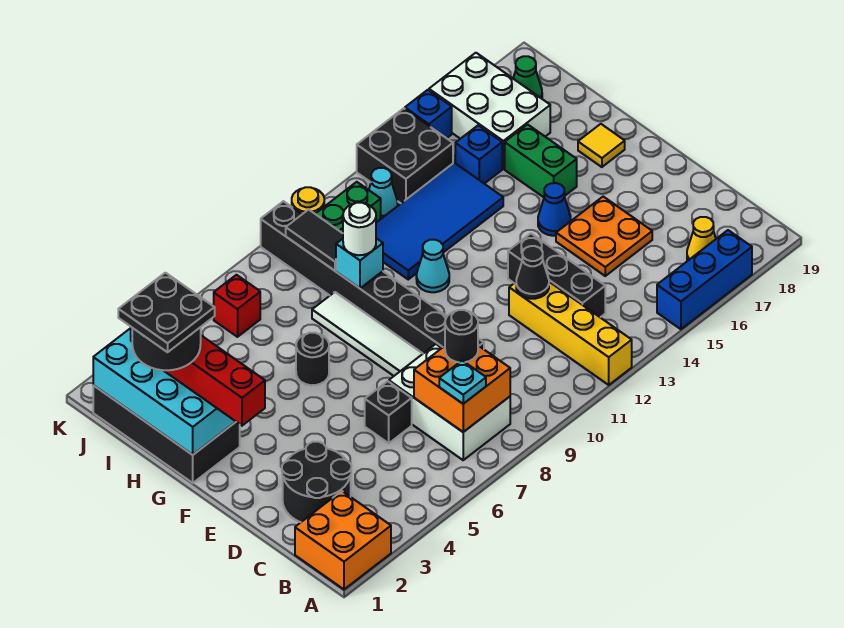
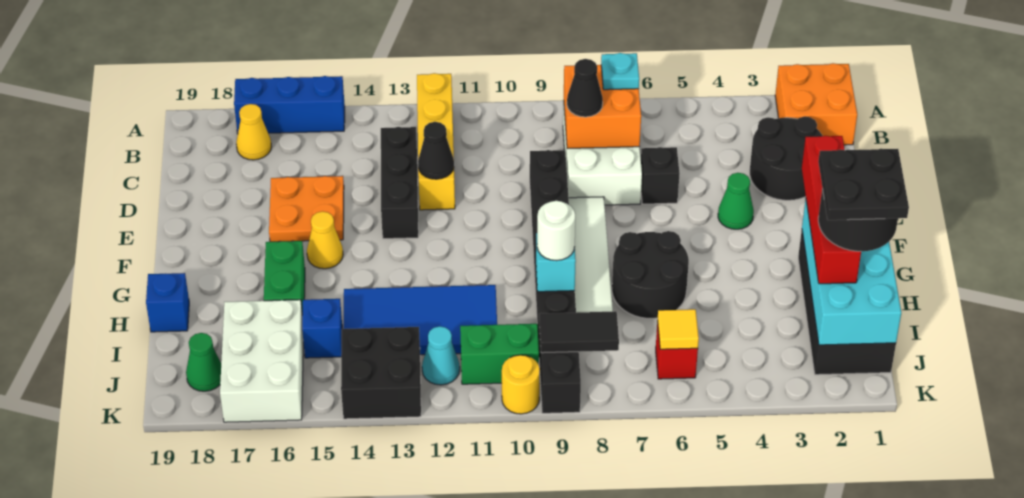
black 1x1 round brick [445,310,478,362] -> black 1x1 cone [567,59,603,117]
none -> green 1x1 cone [718,173,754,229]
blue 1x1 cone [538,183,571,236] -> yellow 1x1 cone [307,211,343,269]
black 1x1 round brick [296,333,329,385] -> black 2x2 round brick [612,231,689,318]
cyan 1x1 cone [416,240,449,292] -> none
yellow 1x1 tile [578,124,625,167] -> yellow 1x1 tile moved to [657,309,699,349]
black 1x2 tile [286,210,343,271] -> black 1x2 tile turned to [539,311,619,353]
blue 1x1 brick [405,90,452,138] -> blue 1x1 brick moved to [146,273,189,332]

